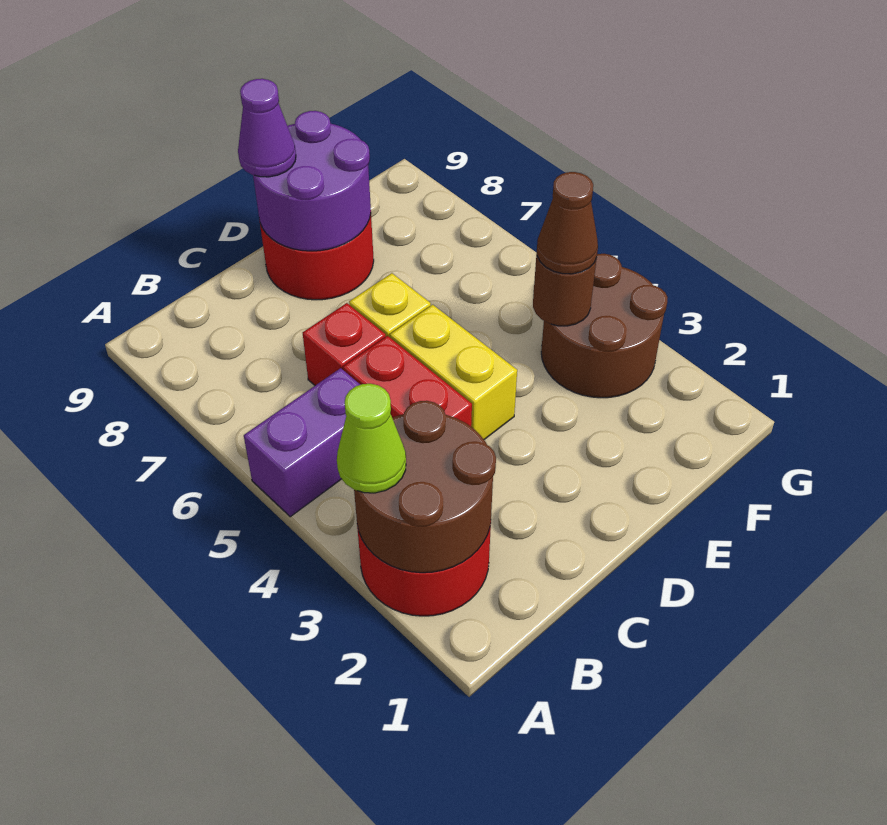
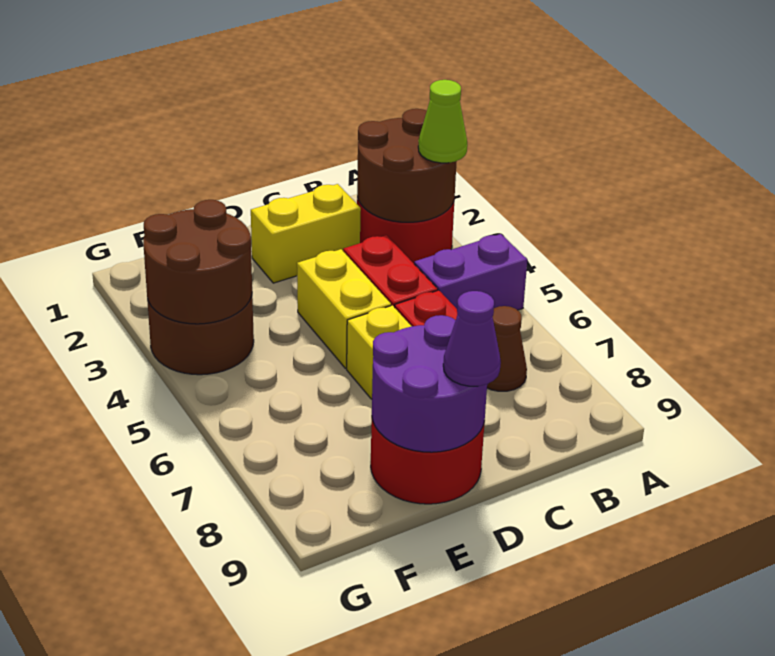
none -> yellow 1x2 brick [251,184,361,283]
brown 1x1 round brick [533,254,597,326] -> brown 2x2 round brick [143,200,252,324]
brown 1x1 cone [537,172,598,274] -> brown 1x1 cone moved to [487,306,527,391]

